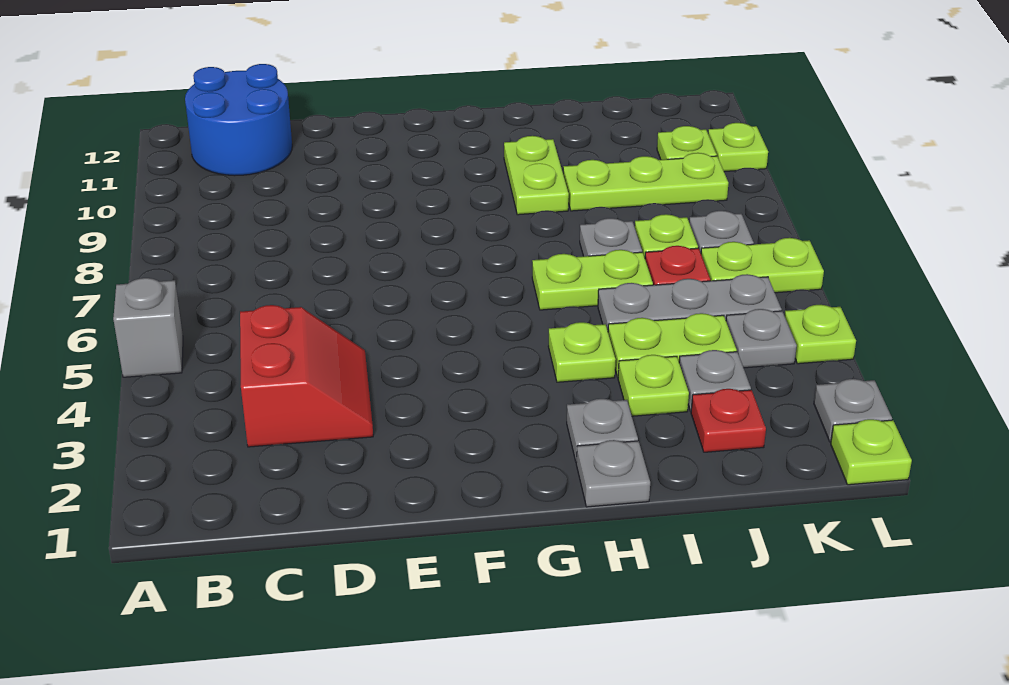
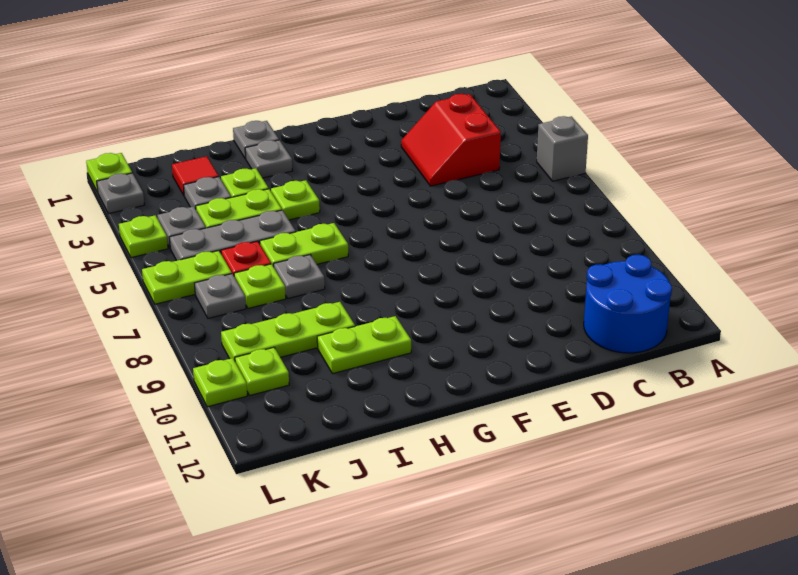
lime 1x2 plate [504,136,569,215] -> lime 1x2 plate turned to [317,316,411,374]
red 1x1 plate [691,389,766,452] -> red 1x1 tile [172,156,219,195]

